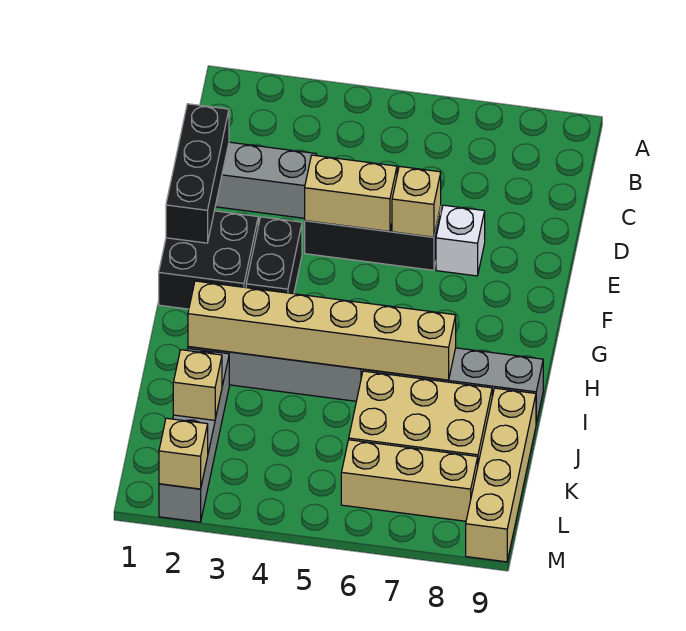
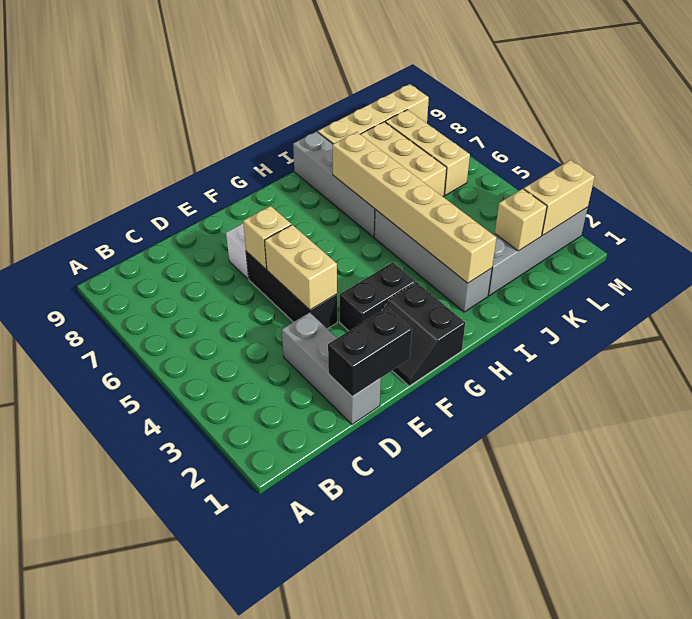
black 1x3 brick [166,104,229,243] -> black 1x2 brick [328,307,412,396]
black 2x2 brick [159,211,258,309] -> black 2x2 slope [382,282,465,386]
tan 1x1 brick [159,418,208,489] -> tan 1x2 brick [524,160,595,235]

